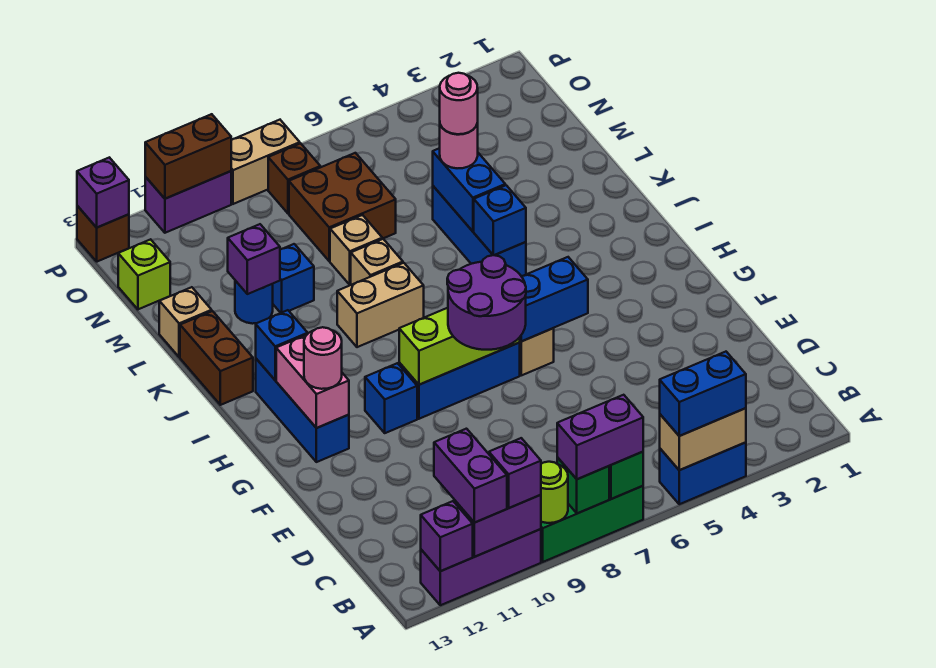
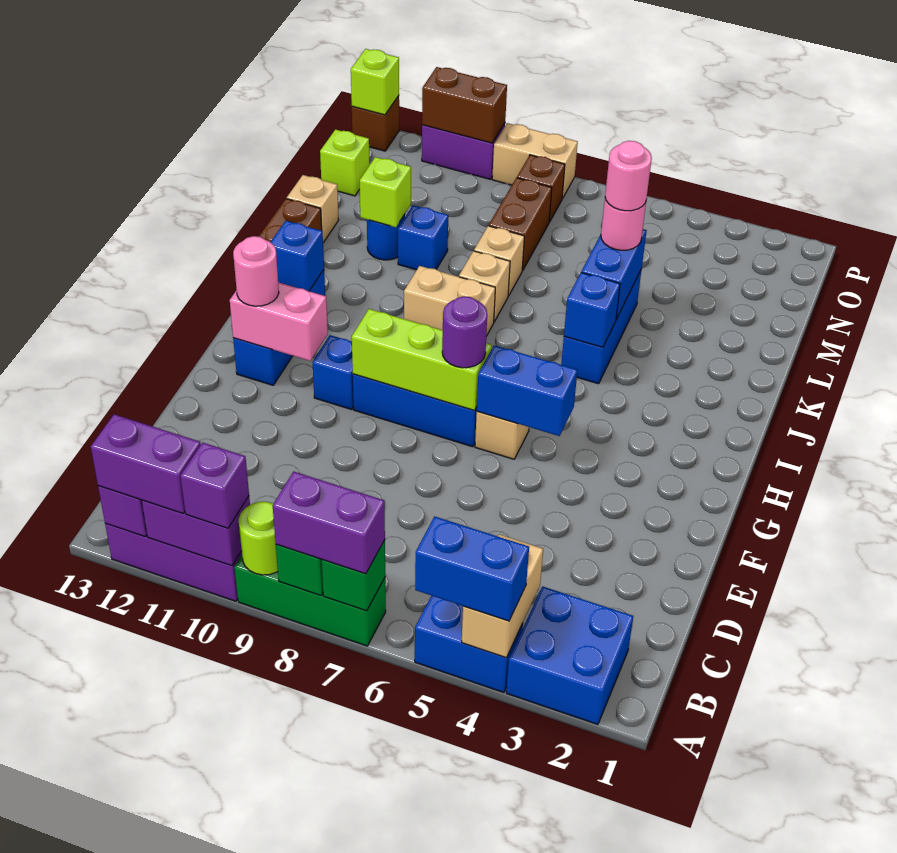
none -> blue 2x2 brick [506,587,633,724]
tan 1x2 brick [660,408,746,470] -> tan 1x2 brick turned to [462,535,543,658]
purple 1x2 brick [434,429,507,523] -> purple 1x2 brick turned to [91,414,201,513]
purple 2x2 round brick [447,255,526,350] -> purple 1x1 round brick [442,296,487,368]
pink 1x2 brick [276,335,349,428] -> pink 1x2 brick turned to [230,282,328,361]
purple 1x1 brick [228,224,280,294] -> lime 1x1 brick [360,157,411,227]
brown 2x2 brick [289,153,396,261] -> brown 1x2 brick [489,178,552,271]
purple 1x1 brick [77,157,129,228] -> lime 1x1 brick [351,49,399,115]

